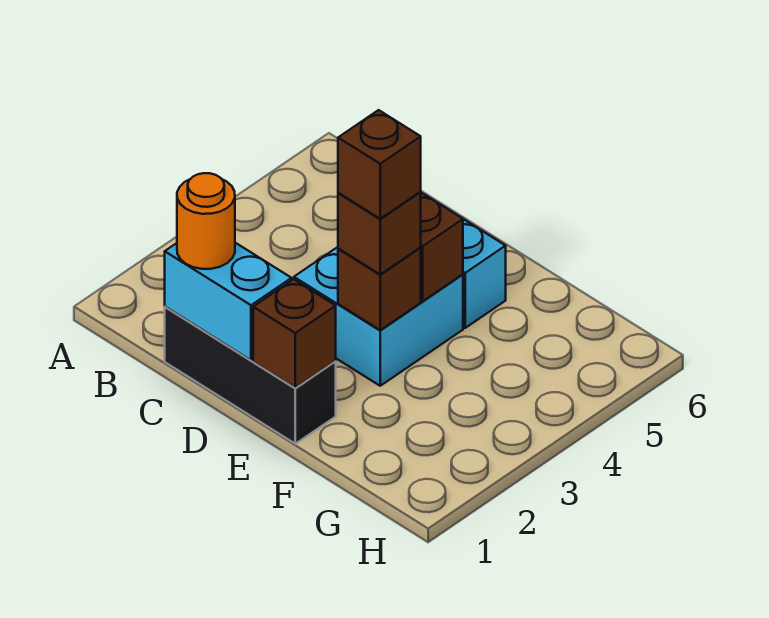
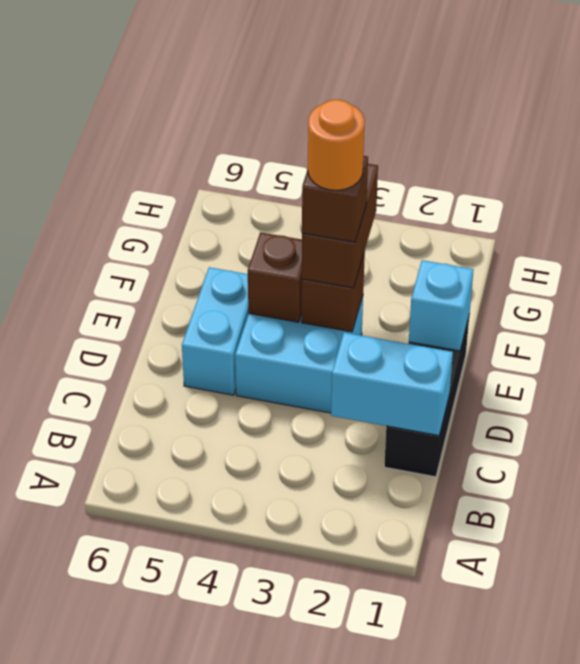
cyan 1x2 brick [165,243,292,360] -> cyan 1x2 brick turned to [331,332,453,436]
orange 1x1 round brick [177,173,235,269] -> orange 1x1 round brick moved to [308,100,365,190]
brown 1x1 brick [253,279,336,388] -> cyan 1x1 brick [409,260,474,351]
brown 1x1 brick [338,192,421,274] -> brown 1x2 brick [302,164,378,288]

